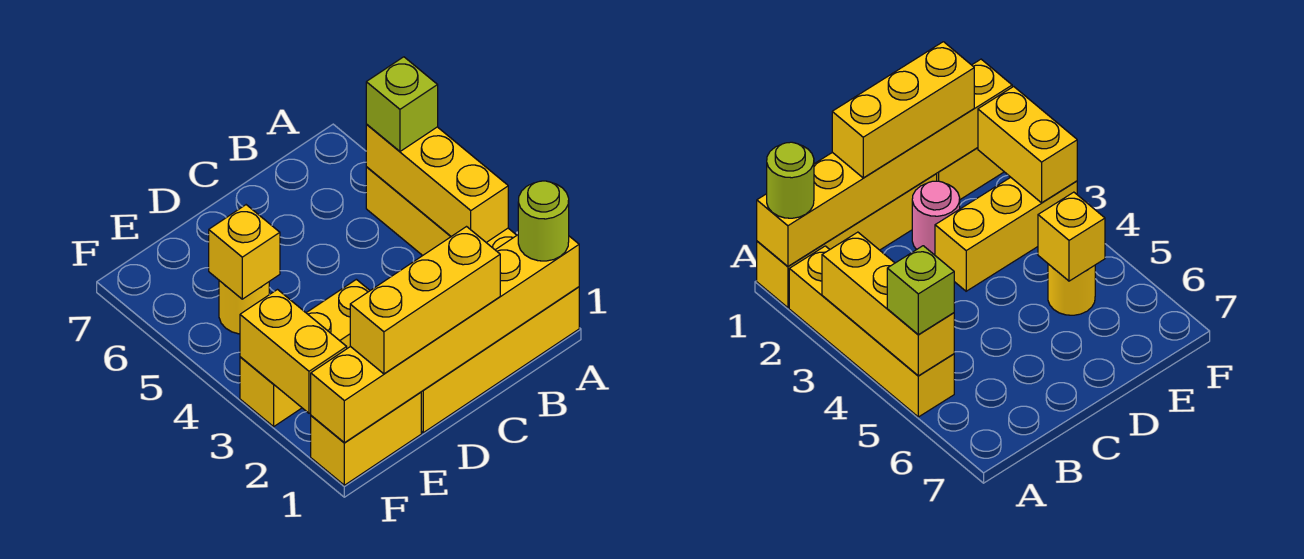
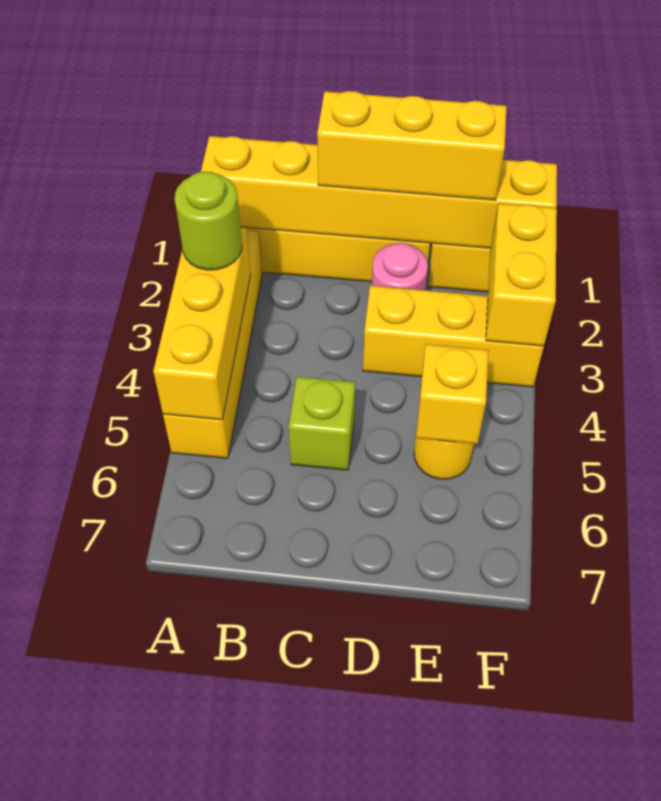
lime 1x1 round brick [518,181,569,261] -> lime 1x1 round brick moved to [175,171,242,270]
lime 1x1 brick [366,57,438,151] -> lime 1x1 brick moved to [289,377,355,470]

